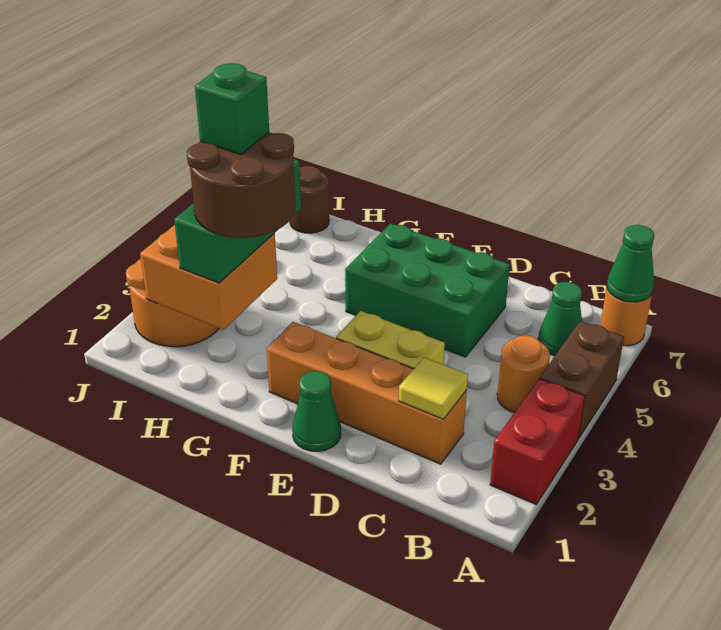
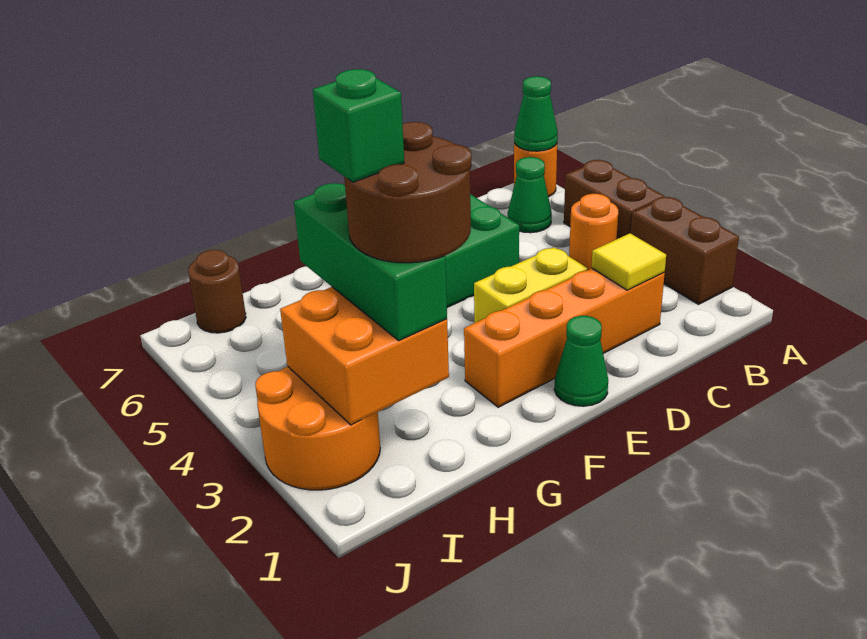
red 1x2 brick [490,378,585,504] -> brown 1x2 brick [631,197,739,304]

